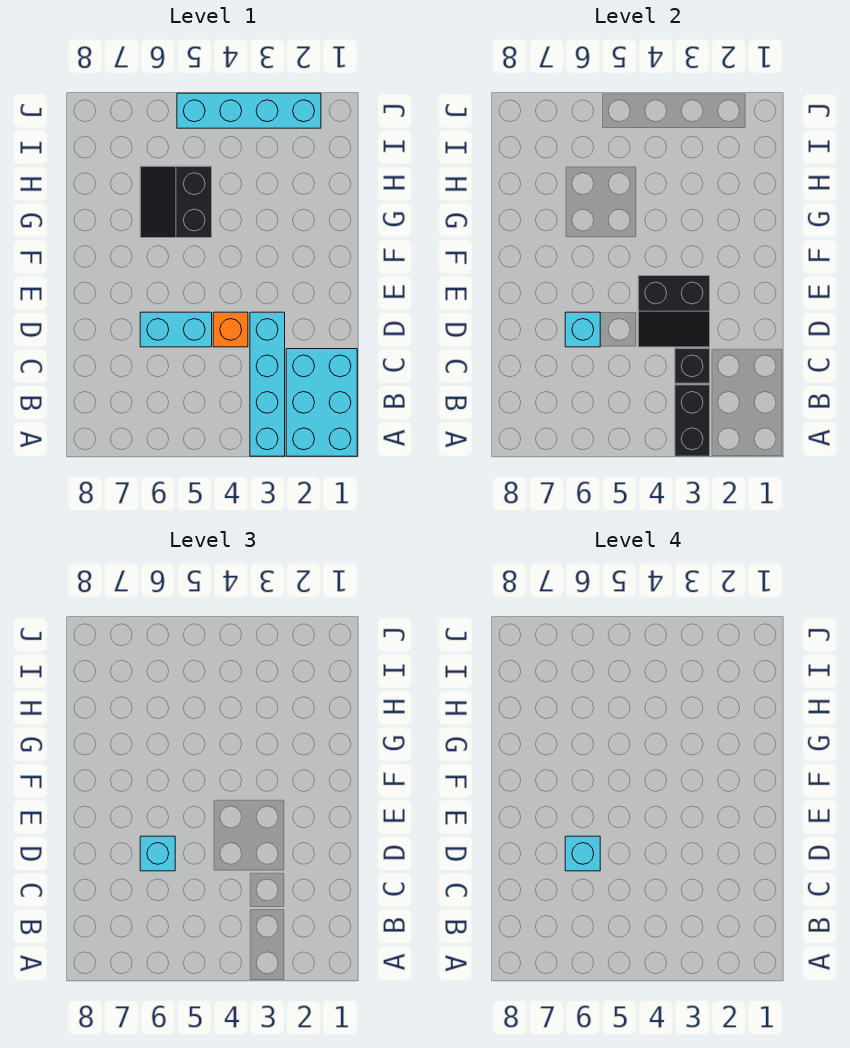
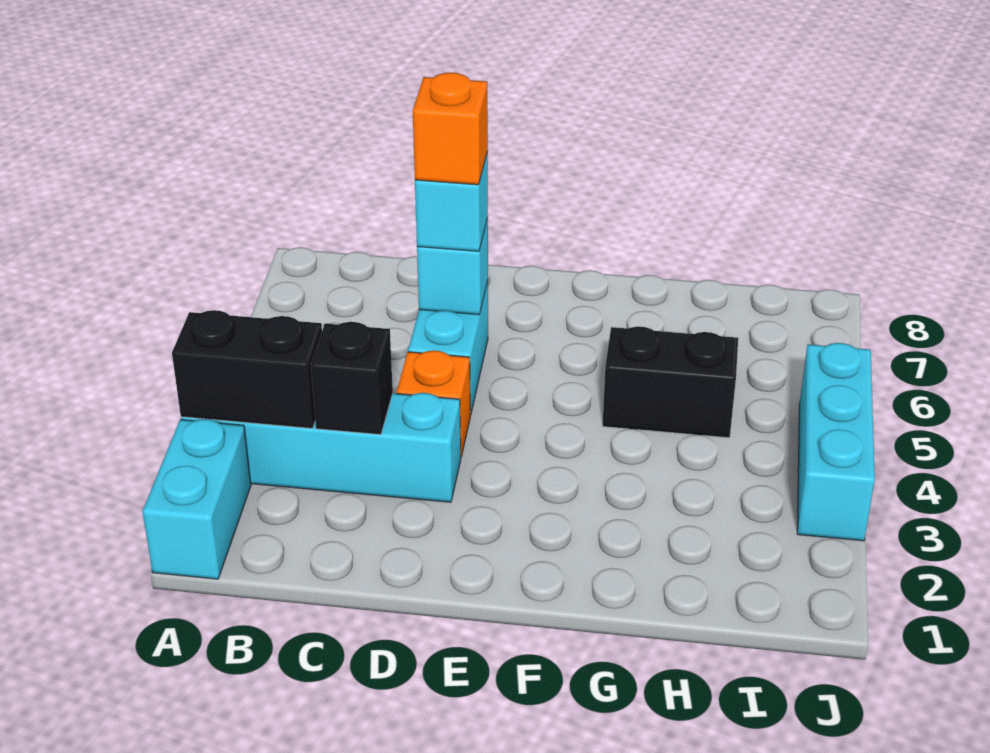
cyan 2x3 brick [286,349,357,456] -> cyan 1x2 brick [142,419,251,579]
black 2x2 slope [638,276,710,347] -> none
cyan 1x1 brick [565,836,600,871] -> orange 1x1 brick [413,73,488,185]
cyan 1x4 brick [177,93,321,128] -> cyan 1x3 brick [797,343,875,541]

